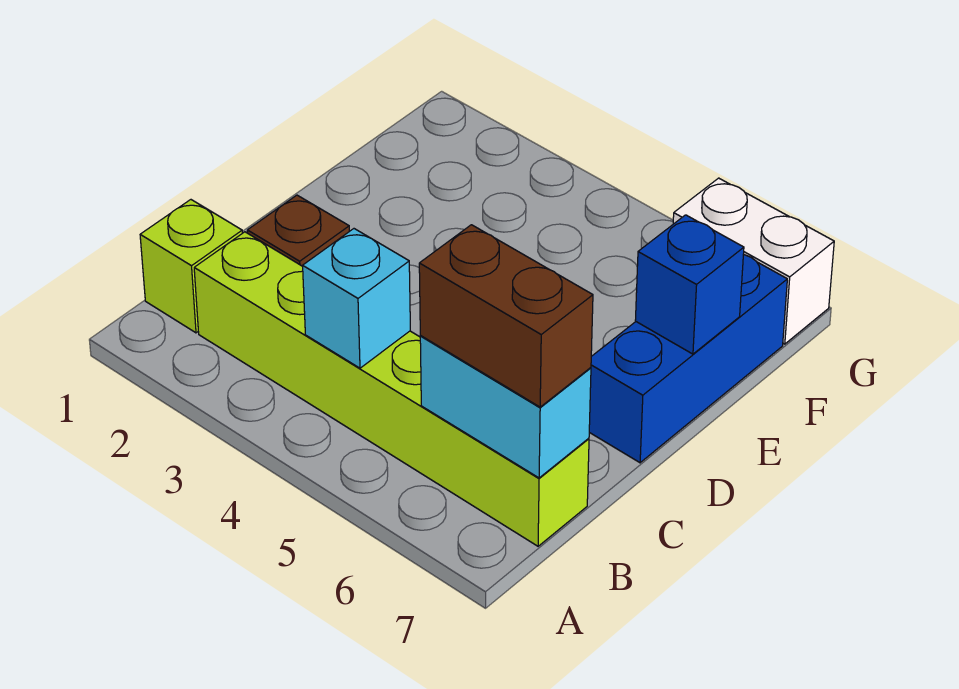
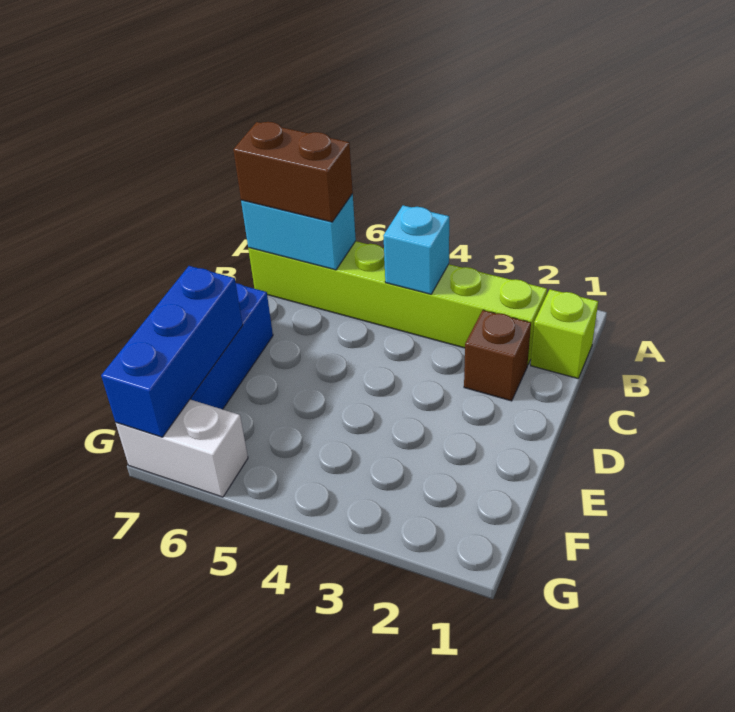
blue 1x1 brick [635,215,744,354] -> blue 1x3 brick [101,266,243,437]

